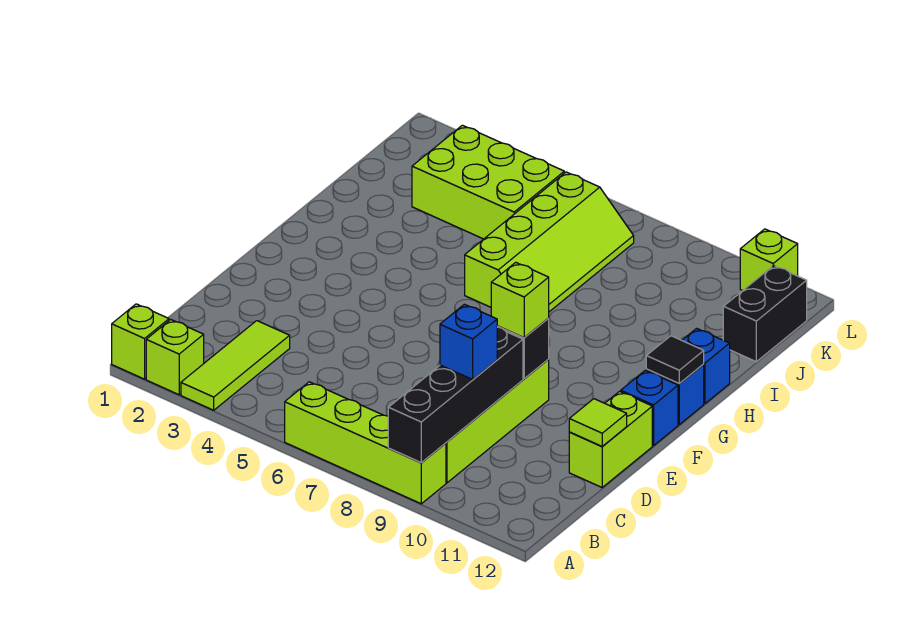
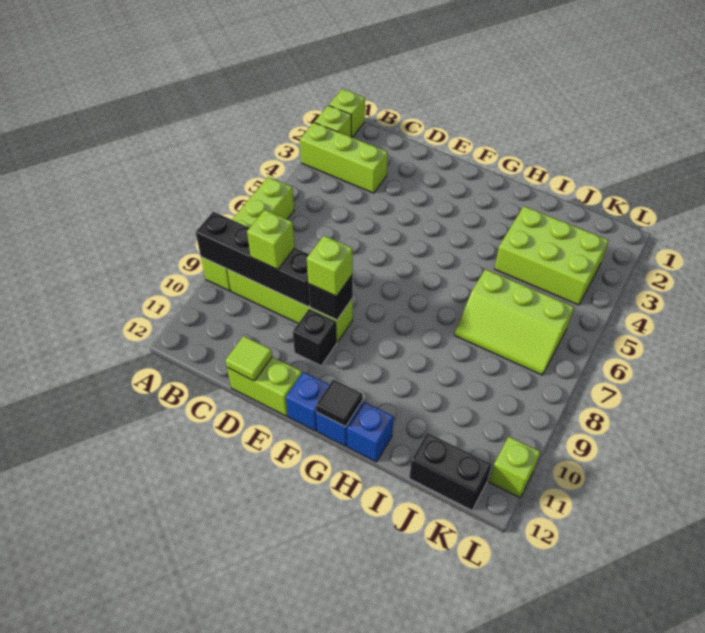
lime 1x3 tile [181,321,290,410] -> lime 1x3 brick [300,122,388,193]
blue 1x1 brick [440,304,497,379] -> lime 1x1 brick [247,210,295,269]
none -> black 1x1 brick [293,309,337,366]
lime 2x4 slope [465,172,634,312] -> lime 2x3 slope [455,269,574,375]
lime 2x3 brick [412,125,564,239] -> lime 2x3 brick turned to [495,206,609,305]

